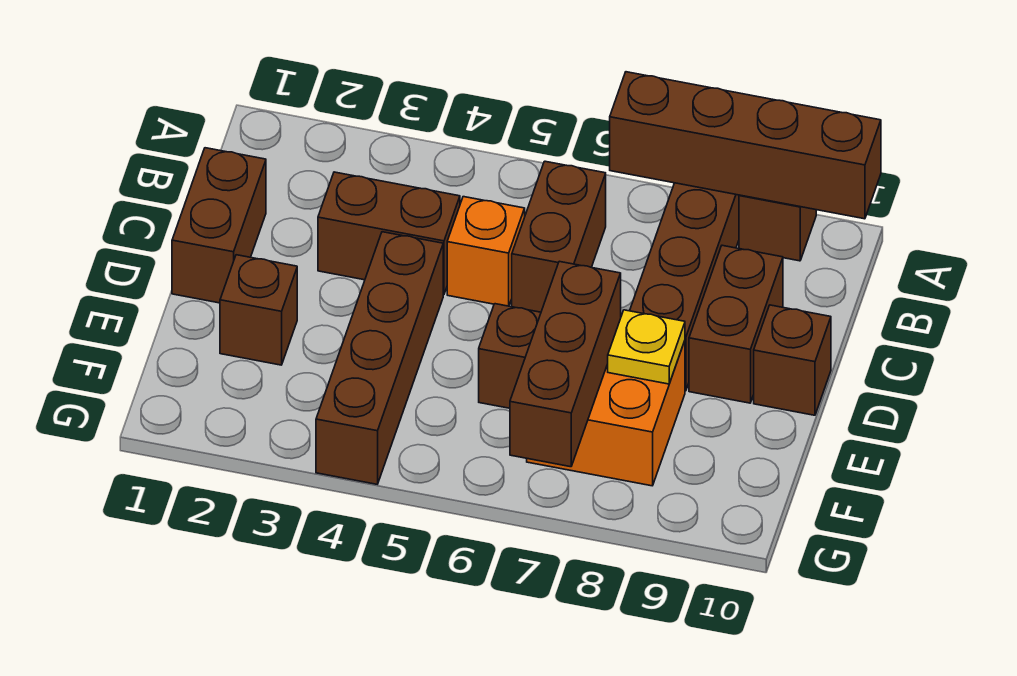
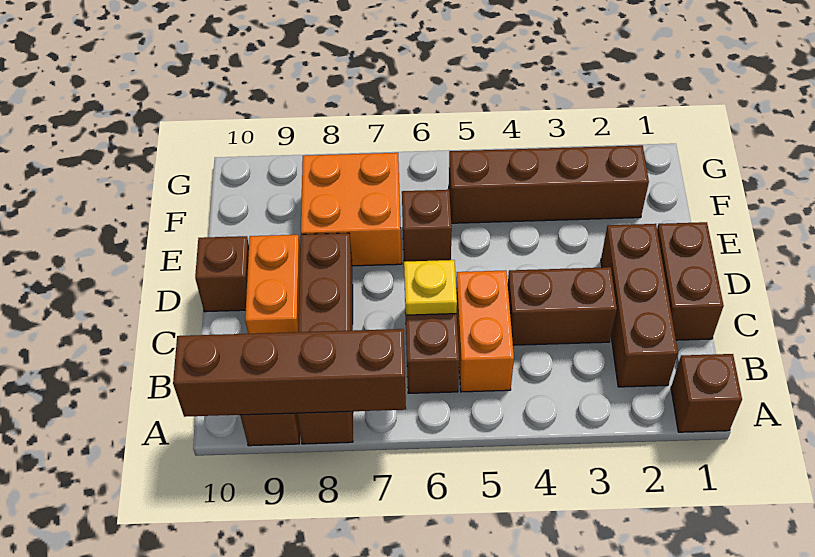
orange 1x1 brick [447,197,525,306] -> orange 1x2 brick [456,271,514,392]
brown 1x2 brick [689,245,783,403] -> orange 1x2 brick [245,235,300,334]
brown 1x4 brick [316,232,443,484] -> brown 1x4 brick turned to [449,145,649,223]
brown 1x1 brick [220,255,297,365] -> brown 1x1 brick moved to [671,354,742,432]
brown 1x3 brick [510,261,621,467] -> brown 1x3 brick moved to [601,224,678,387]
yellow 1x1 plate [608,310,685,384] -> yellow 1x1 plate moved to [404,260,457,315]

